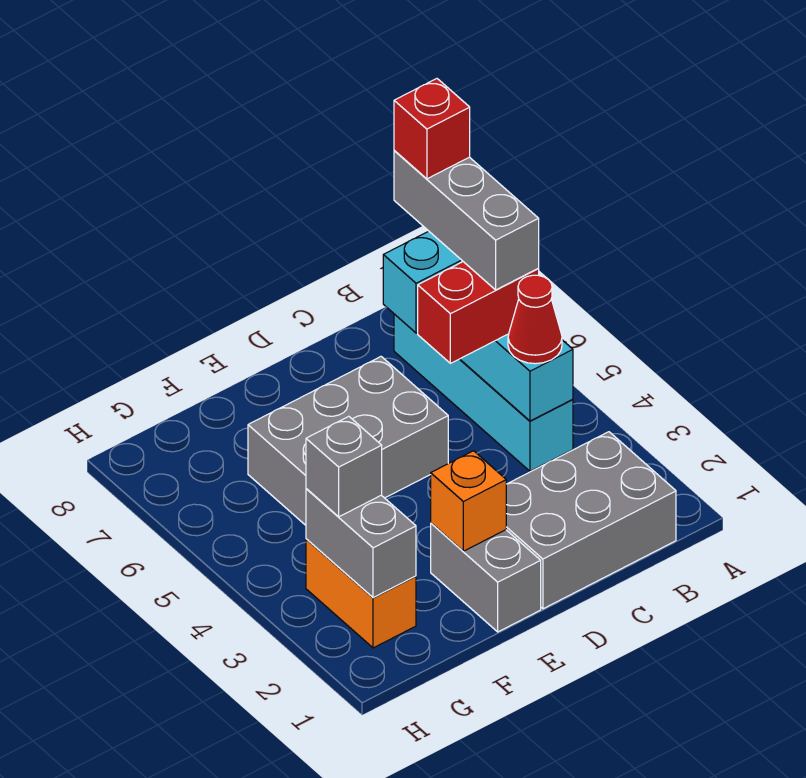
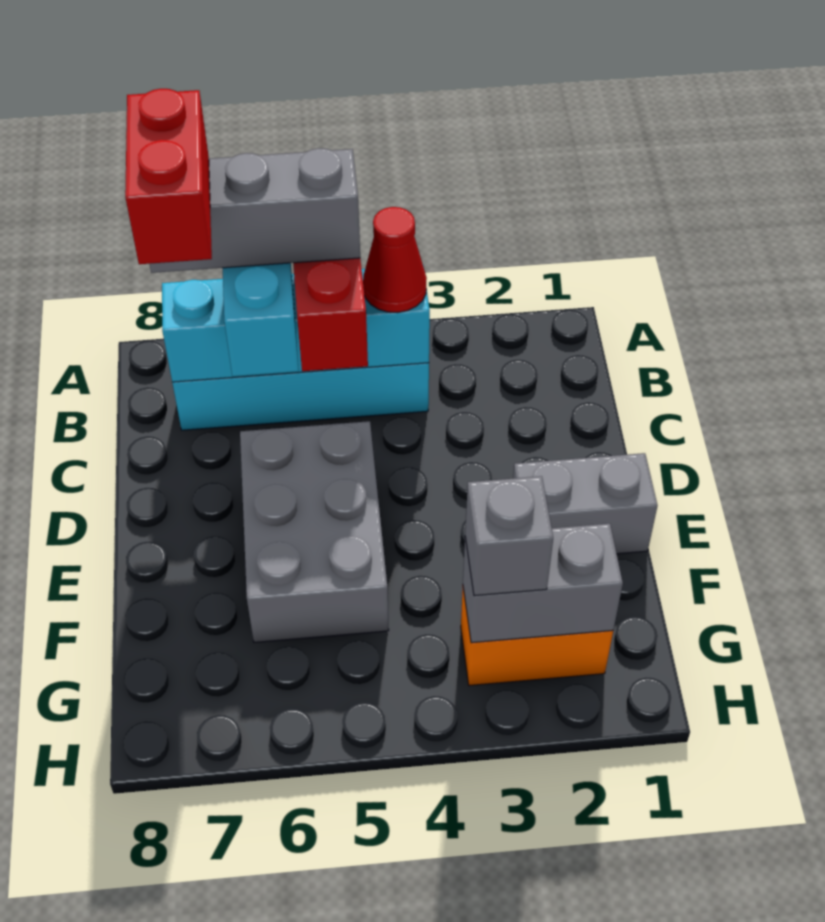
grey 2x3 brick [506,432,676,609] -> none
red 1x1 brick [394,79,470,179] -> red 1x2 brick [125,89,212,264]
orange 1x1 brick [431,451,506,551] -> none

